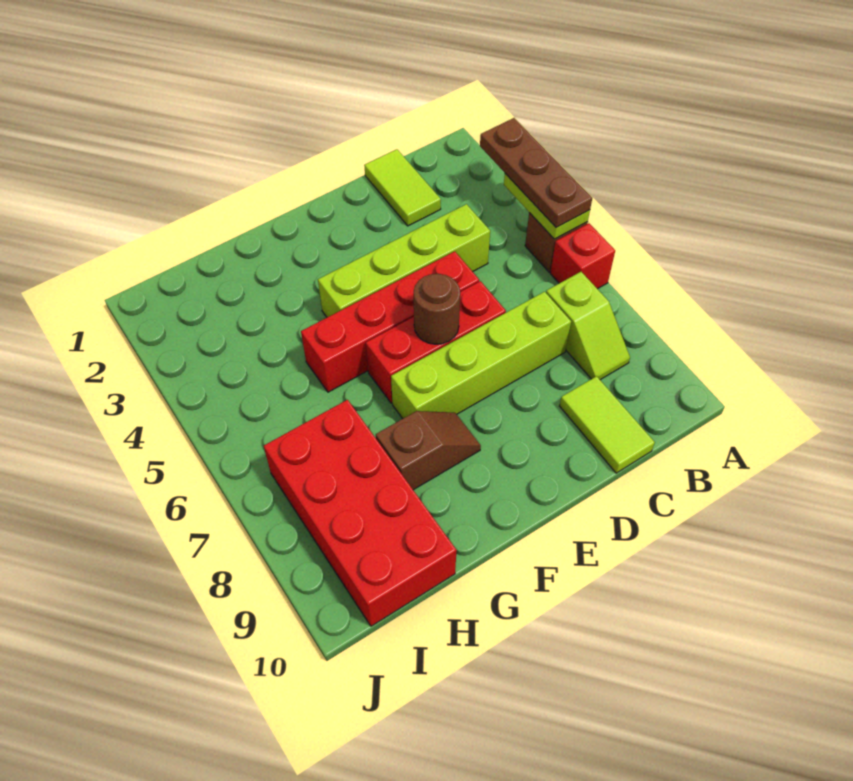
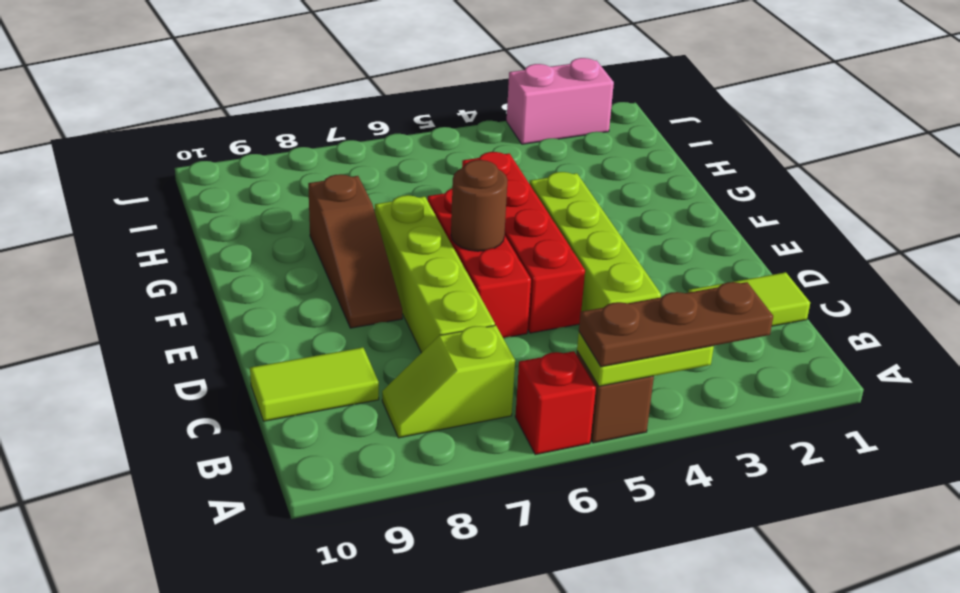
brown 1x2 slope [376,411,481,490] -> brown 1x3 slope [308,174,402,328]
red 2x4 brick [264,400,457,626] -> none
none -> pink 1x2 brick [507,58,614,144]

